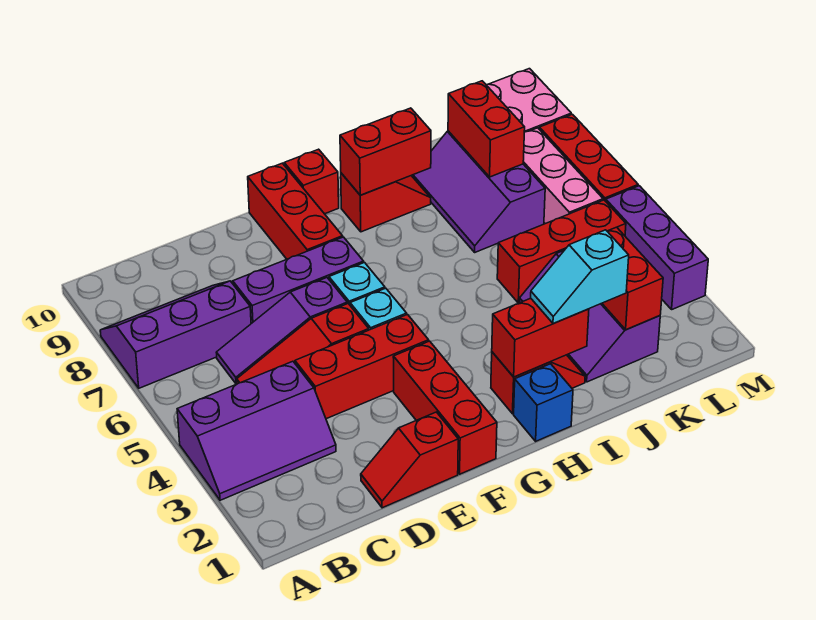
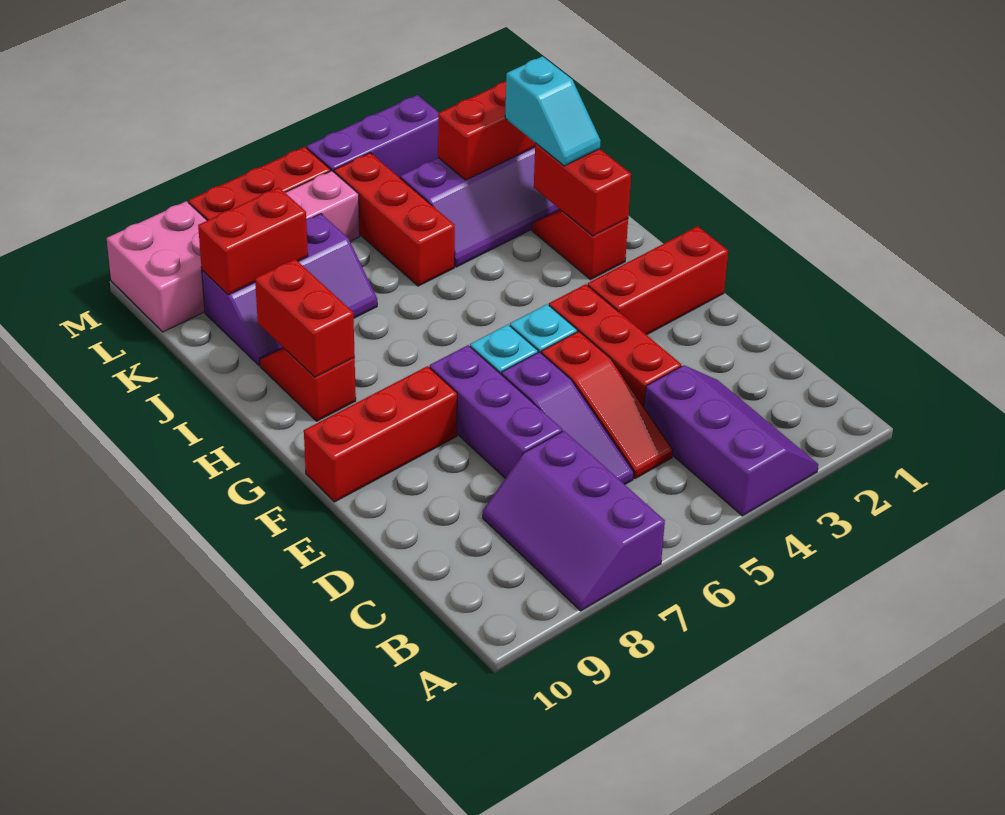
red 1x2 slope [361,412,458,508] -> none
red 1x1 brick [284,149,339,214] -> none
blue 1x1 brick [514,364,573,441] -> none

